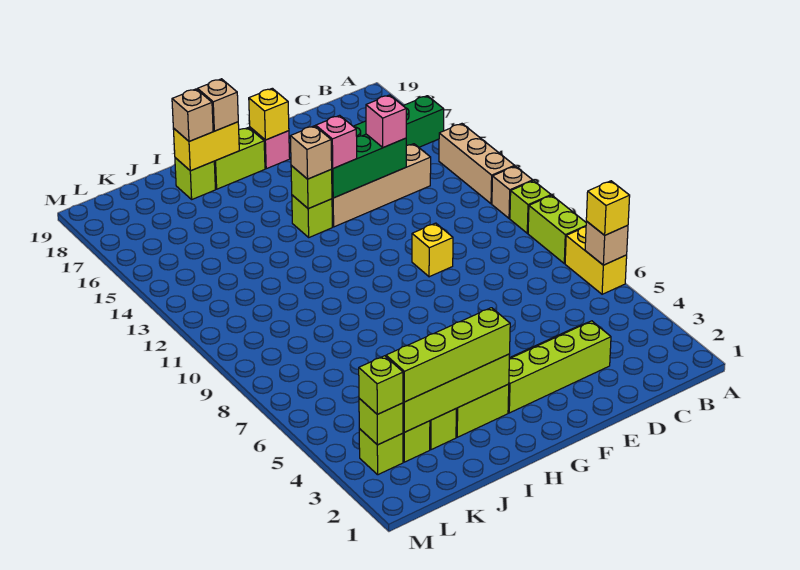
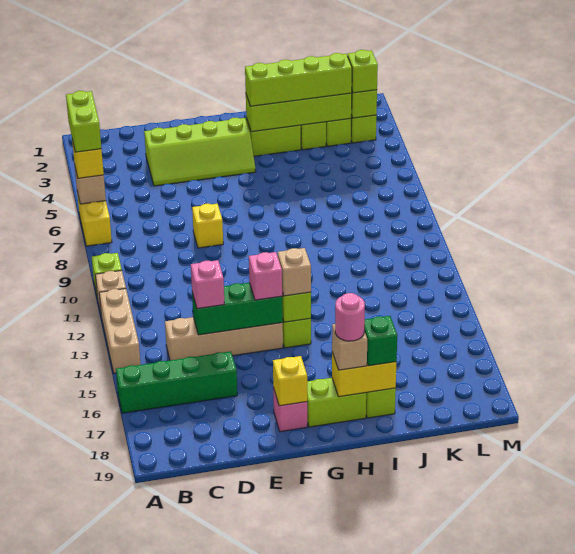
lime 1x2 brick [528,196,586,263] -> lime 1x2 brick moved to [66,91,101,152]
yellow 1x1 brick [412,223,453,277] -> yellow 1x1 brick moved to [192,204,223,248]
none -> pink 1x1 round brick [335,293,365,341]
tan 1x1 brick [172,89,213,141] -> green 1x1 brick [364,316,397,366]

